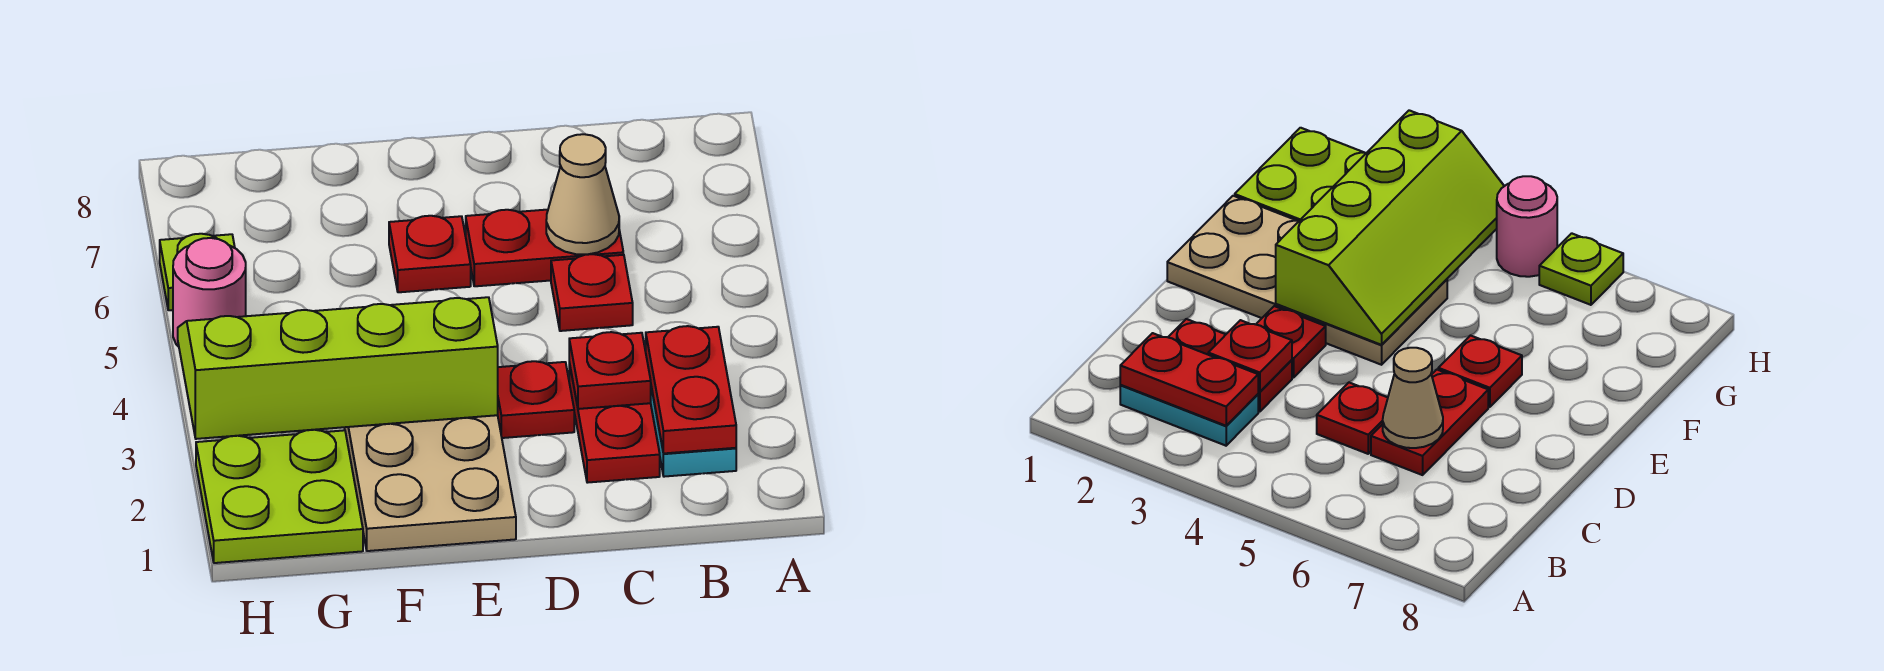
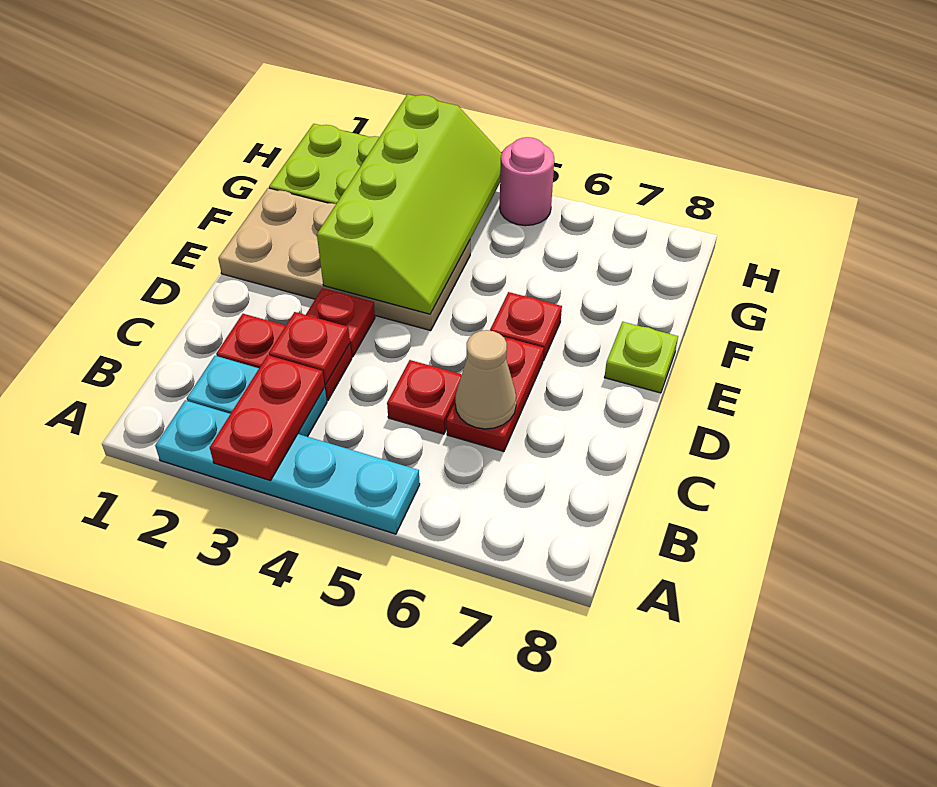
none -> cyan 1x4 plate [155,400,420,534]
red 1x2 plate [646,326,736,453] -> red 1x2 plate turned to [210,355,325,481]
lime 1x1 plate [160,234,235,310] -> lime 1x1 plate moved to [604,322,678,393]

